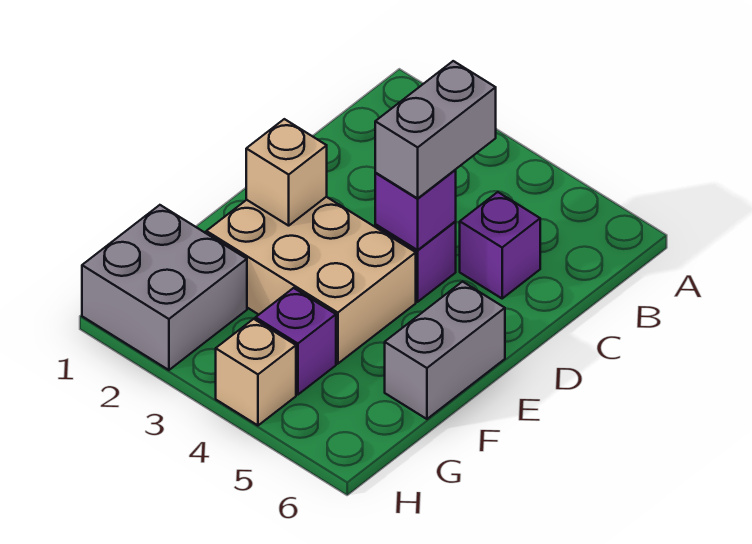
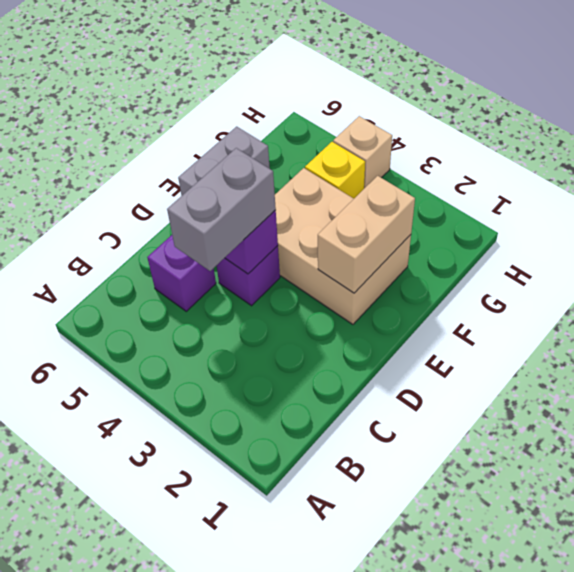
tan 1x1 brick [246,119,327,226] -> tan 1x2 brick [318,176,415,293]
grey 2x2 brick [82,205,247,370] -> none
purple 1x1 brick [256,288,336,395] -> yellow 1x1 brick [305,142,365,198]

